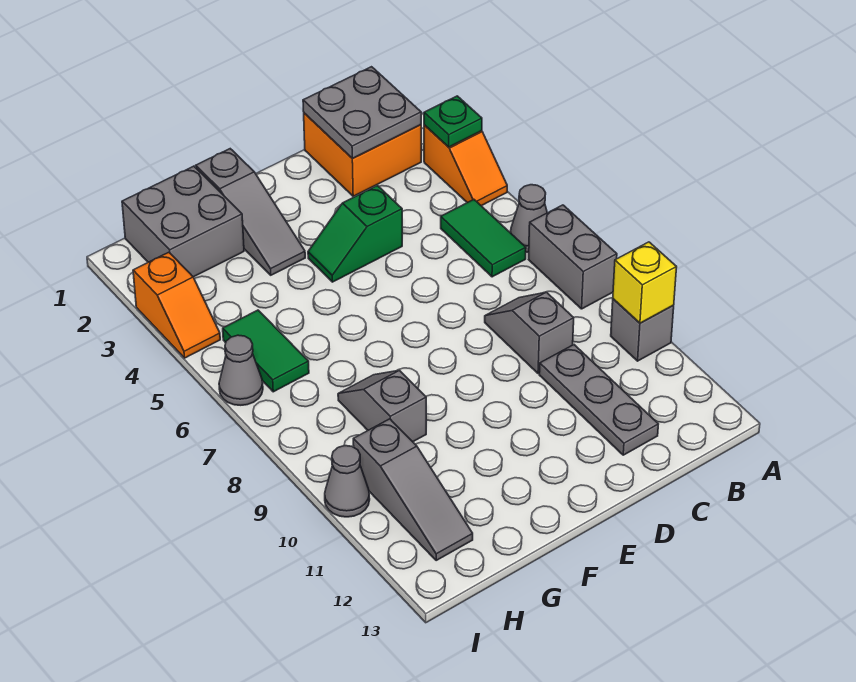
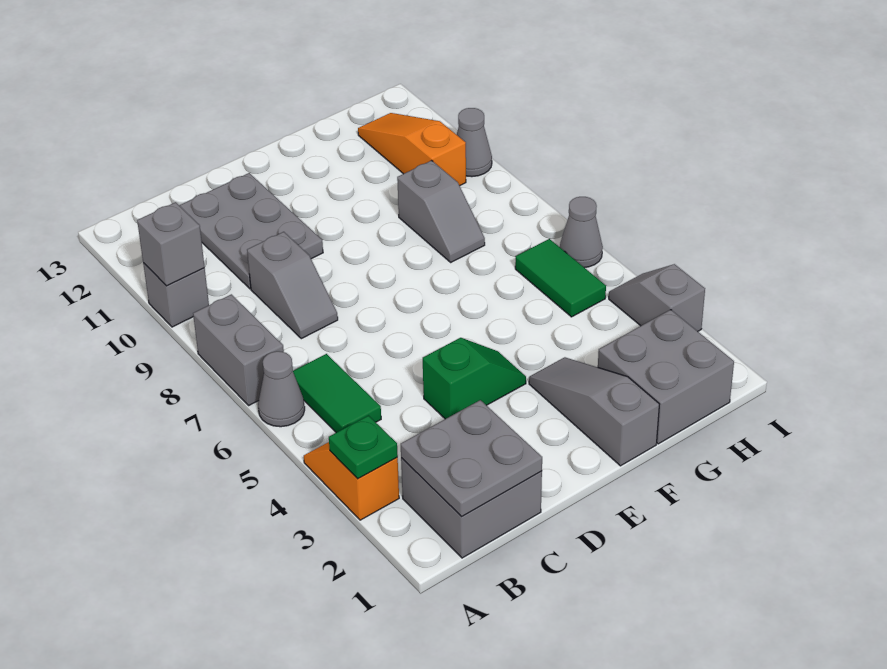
yellow 1x1 brick [613,242,677,323] -> grey 1x1 brick [137,202,205,286]
orange 2x2 brick [304,113,421,196] -> grey 2x2 brick [401,458,542,558]
grey 1x3 plate [539,345,658,455] -> grey 2x3 plate [179,173,323,289]
grey 1x3 slope [353,419,473,560] -> orange 1x3 slope [358,113,466,186]
orange 1x2 slope [133,252,220,358] -> grey 1x2 slope [609,264,705,331]

